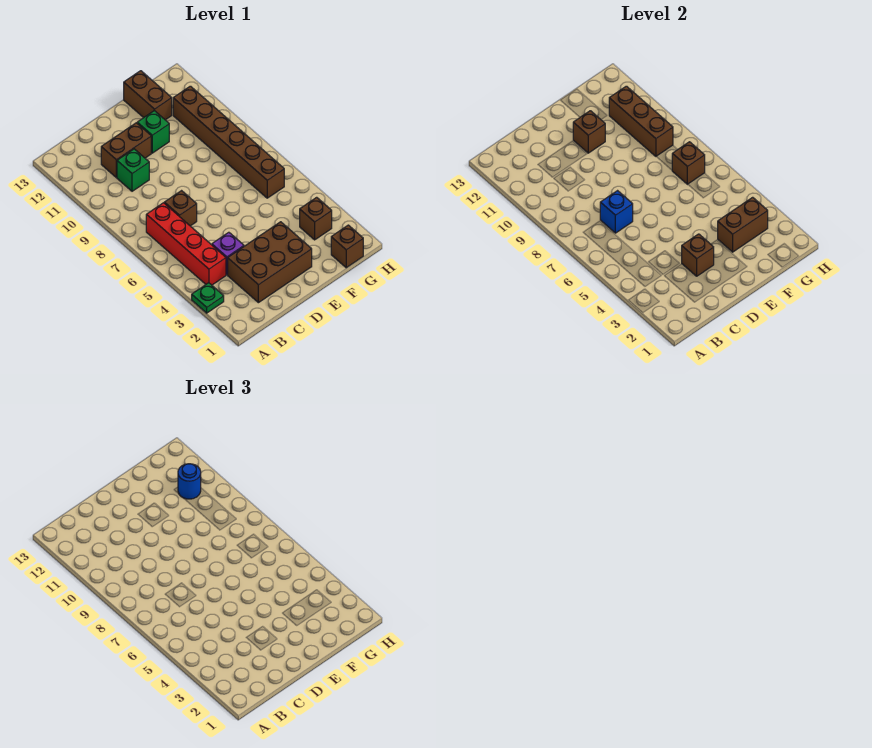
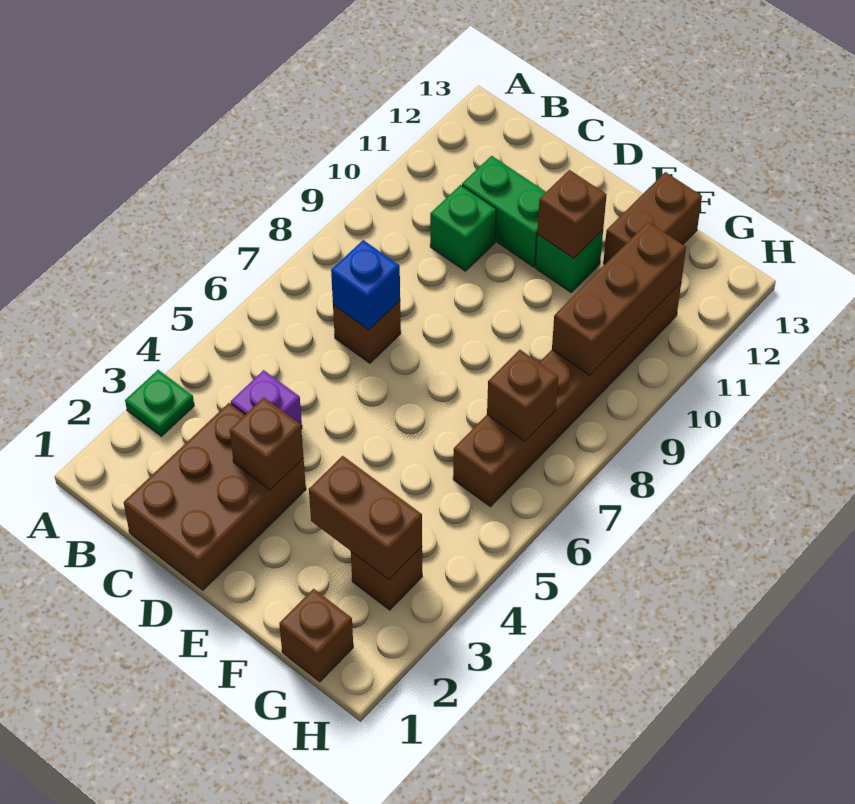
red 1x4 brick [146,203,226,285] -> none
brown 2x3 brick [228,222,312,303] -> brown 2x3 brick turned to [124,403,306,590]
brown 1x2 brick [101,123,151,177] -> green 1x2 brick [462,156,546,267]
blue 1x1 round brick [178,464,201,499] -> none

